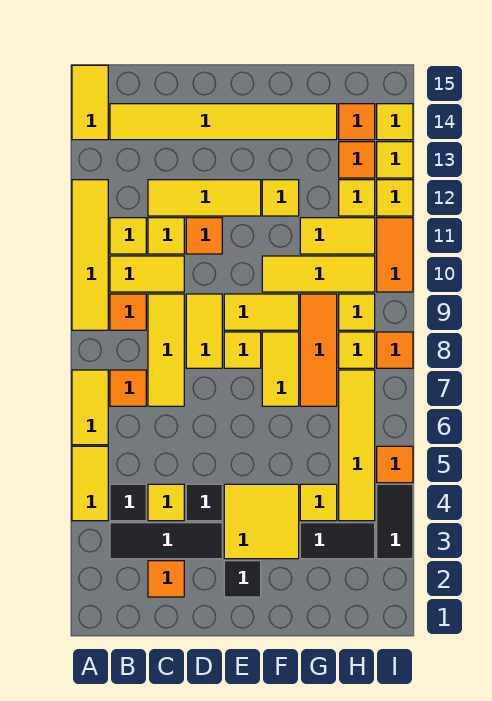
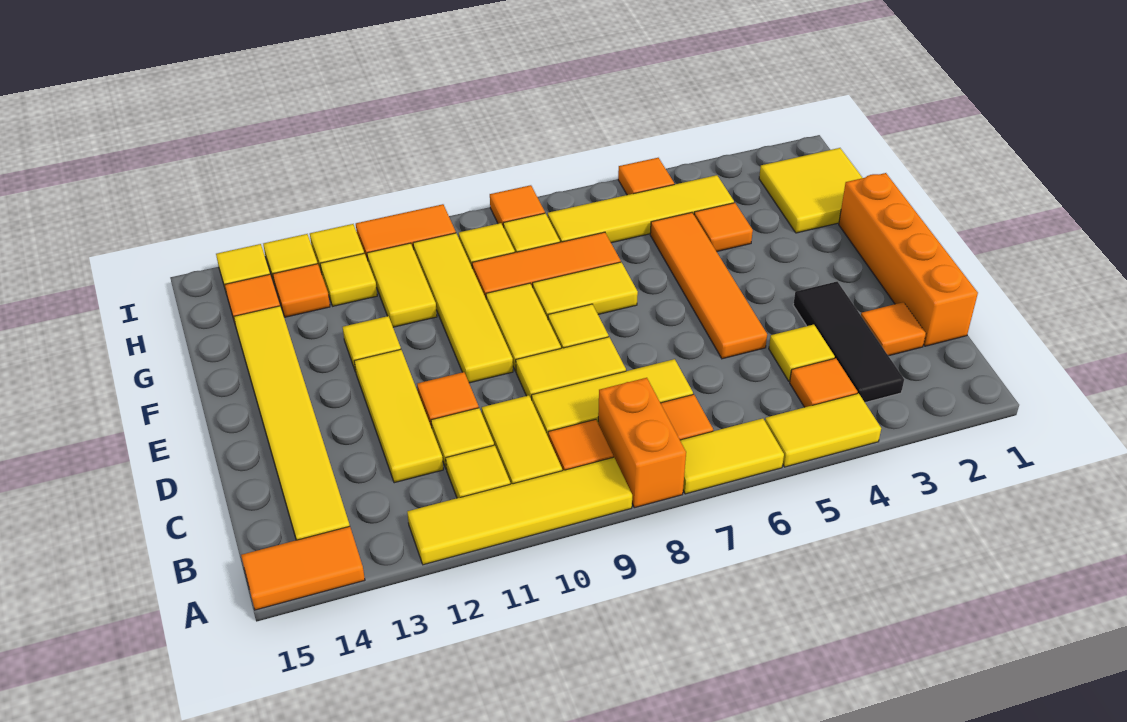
none -> orange 1x2 brick [598,378,686,508]
yellow 1x2 tile [72,65,108,140] -> orange 1x2 tile [241,526,365,610]
black 1x1 tile [110,484,146,521] -> orange 1x1 tile [790,358,857,407]
none -> orange 1x4 brick [839,173,978,346]
black 1x1 tile [186,484,222,521] -> none
none -> orange 1x4 tile [650,213,767,359]
black 1x1 tile [224,561,261,597] -> none
yellow 2x2 tile [224,484,299,559] -> yellow 2x2 tile moved to [759,148,862,233]
yellow 1x3 tile [262,256,375,292] -> yellow 1x4 tile [413,233,513,383]
black 1x2 tile [300,523,375,559] -> none
yellow 1x1 tile [300,484,337,521] -> orange 1x1 tile [694,203,753,252]
black 1x2 tile [377,484,413,559] -> none

